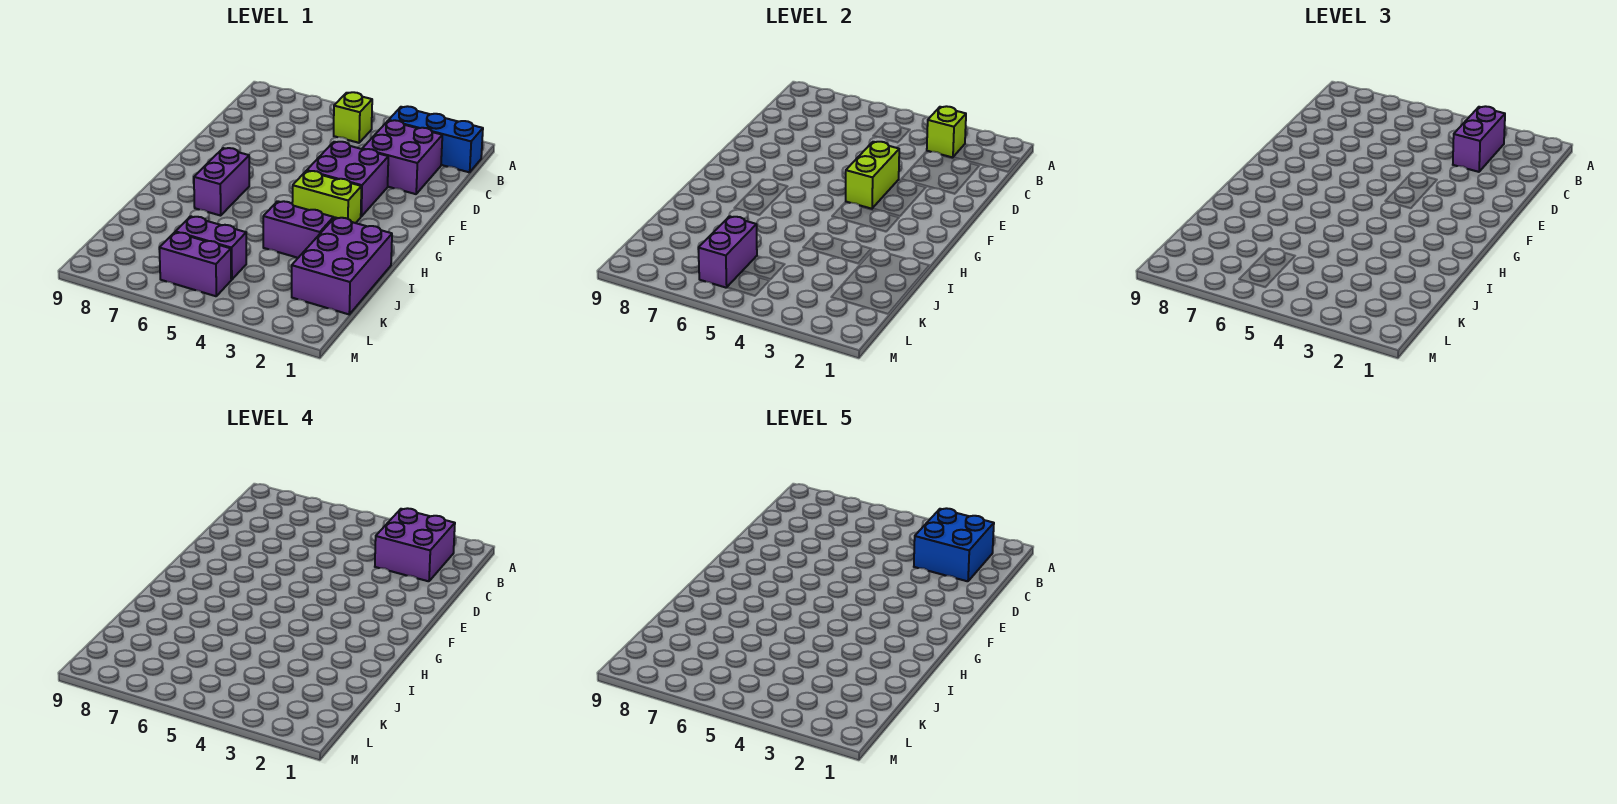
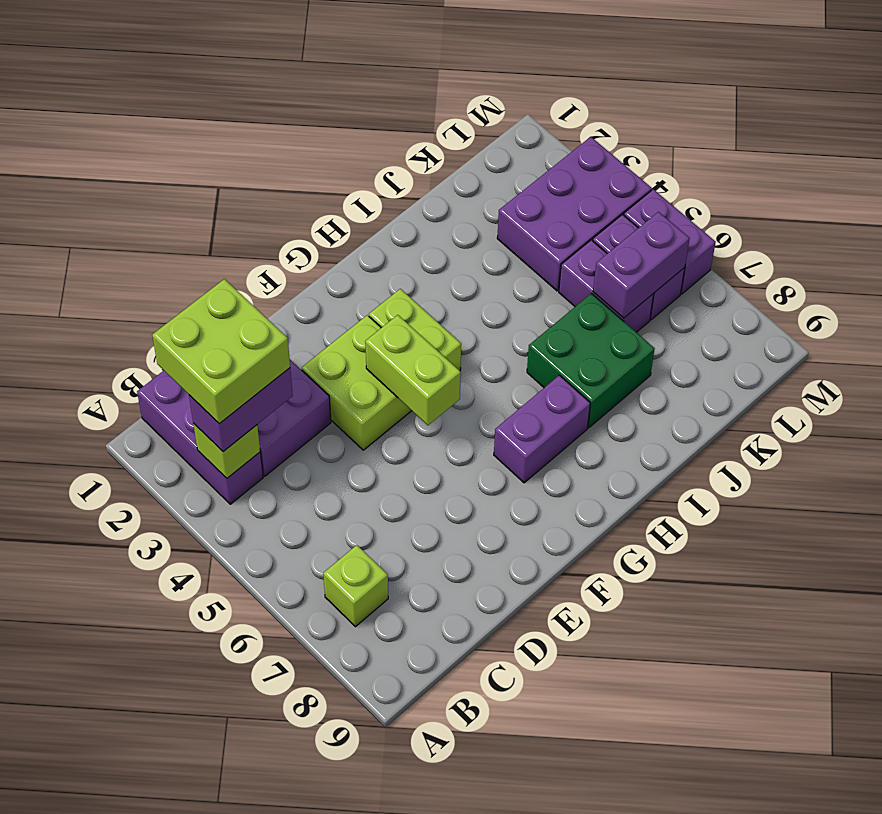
blue 1x3 brick [389,106,483,172] -> purple 1x3 brick [137,371,263,504]
purple 2x2 brick [375,508,455,581] -> lime 2x2 brick [152,279,290,424]
blue 2x2 brick [914,508,994,581] -> none
lime 1x1 brick [334,92,372,143] -> lime 1x1 brick moved to [323,545,388,627]
purple 2x2 brick [307,142,388,216] -> lime 2x2 brick [302,315,412,450]
lime 1x2 brick [846,142,899,209] -> lime 1x2 brick turned to [365,315,461,425]
purple 2x3 brick [292,217,392,314] -> purple 2x3 brick moved to [497,137,652,291]
purple 1x2 brick [263,201,334,258] -> purple 1x2 brick moved to [624,189,716,294]
none -> green 2x2 brick [527,294,655,428]

